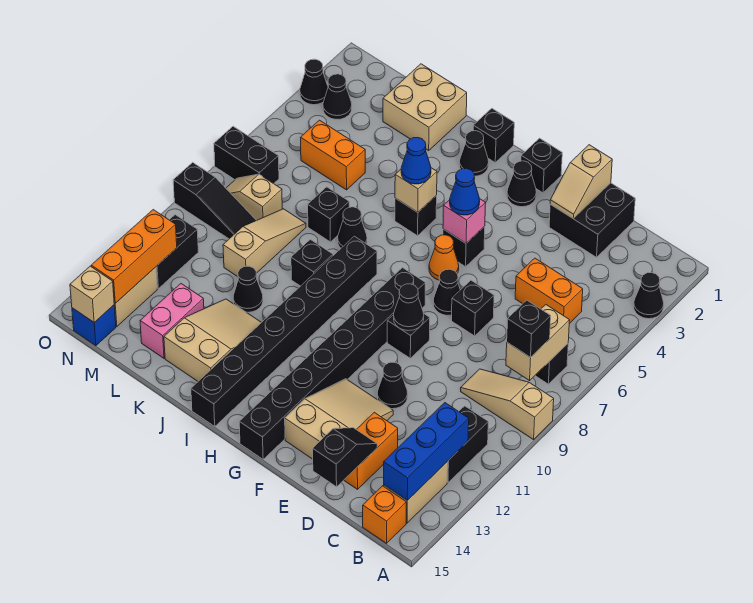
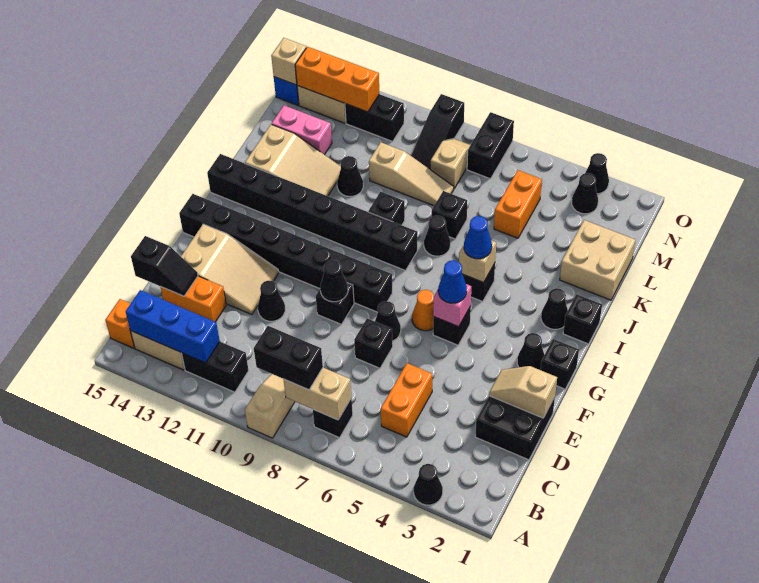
black 1x1 brick [507,300,551,357] -> black 1x2 brick [254,326,323,390]

